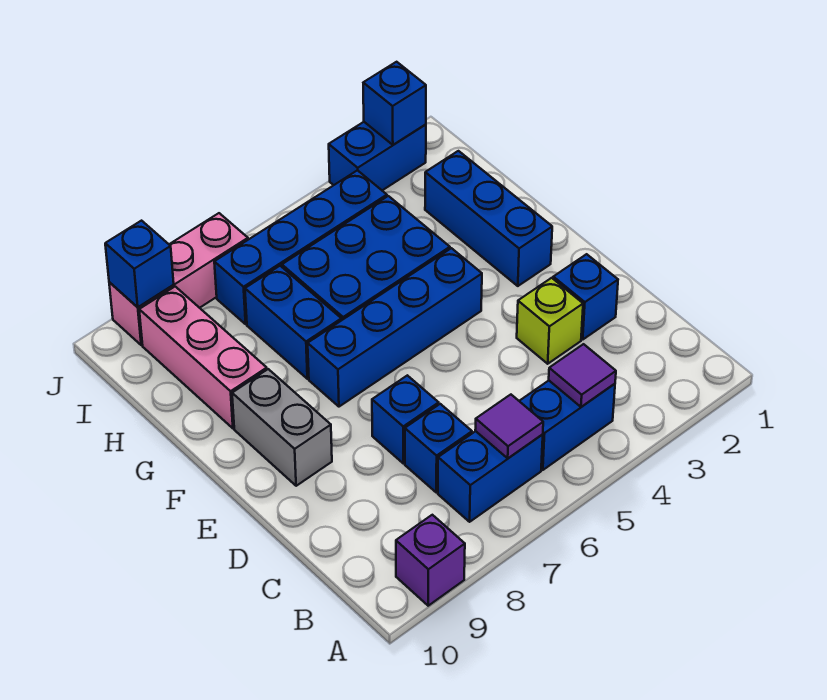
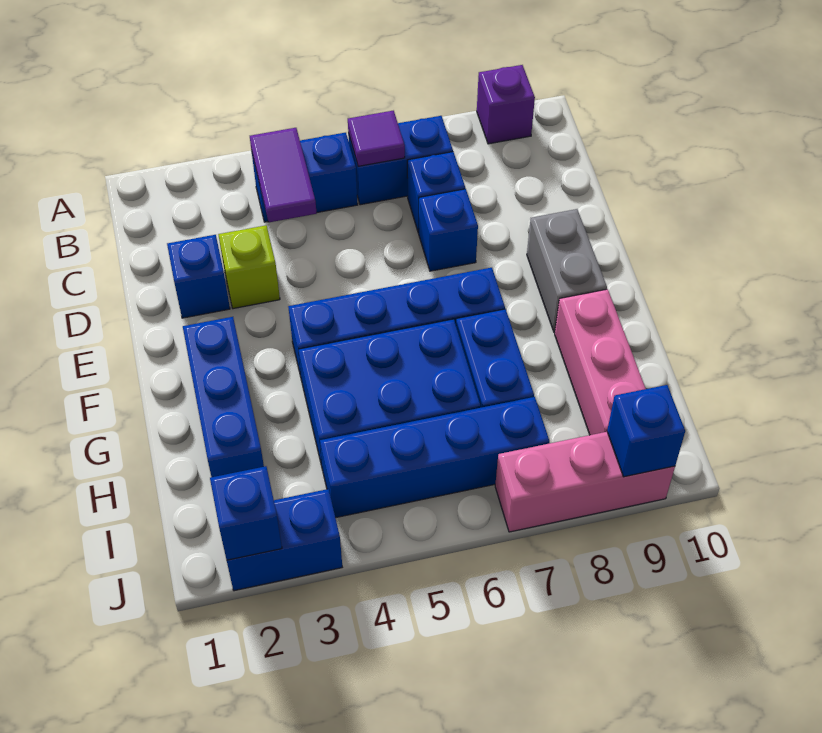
purple 1x1 tile [549,344,616,407] -> purple 1x2 tile [250,128,317,222]

